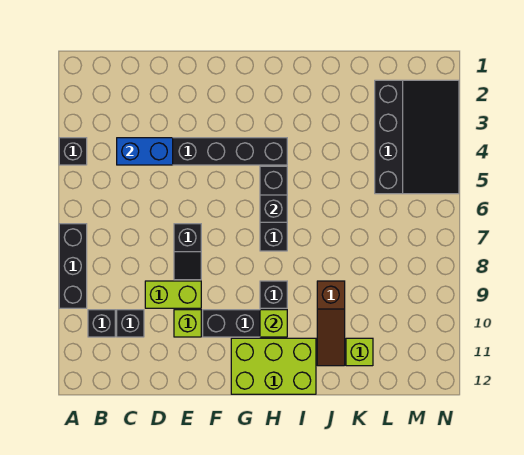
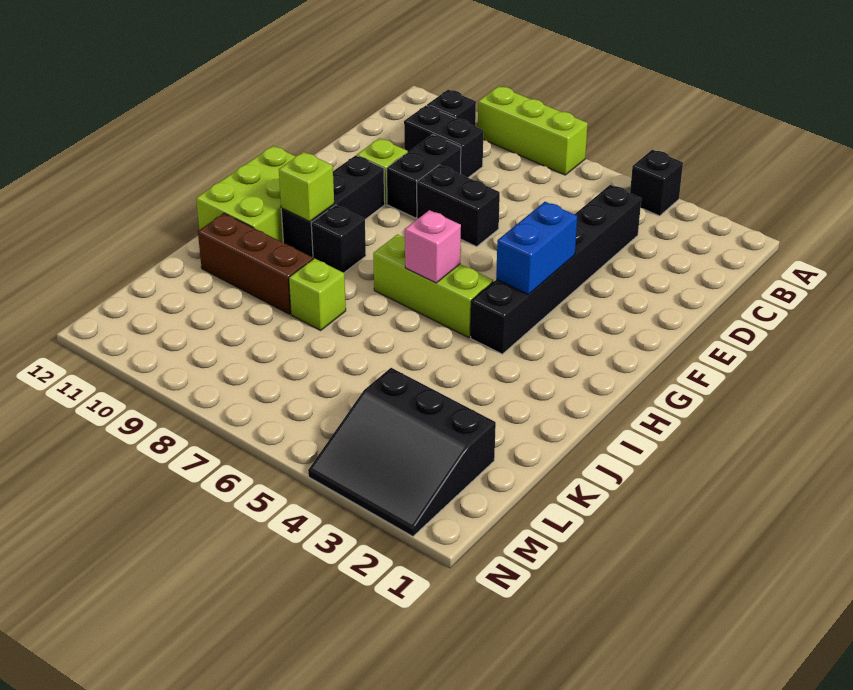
black 1x3 brick [59,224,87,308] -> lime 1x3 brick [478,86,588,175]
blue 1x2 brick [117,138,173,165] -> blue 1x2 brick moved to [496,202,577,295]
black 1x1 brick [117,310,144,337] -> black 1x2 brick [404,106,484,178]
lime 1x2 brick [145,281,201,308] -> black 1x2 brick [386,135,461,218]
black 1x2 slope [174,224,201,280] -> black 1x2 brick [417,165,500,247]
black 1x3 brick [260,166,287,251] -> lime 1x3 brick [373,234,493,338]
black 1x1 brick [260,195,287,222] -> pink 1x1 brick [405,210,461,283]
brown 1x3 slope [317,281,345,366] -> brown 1x3 brick [198,213,313,314]
lime 1x1 brick [346,338,373,366] -> lime 1x1 brick moved to [289,258,346,330]
black 3x4 slope [375,80,459,194] -> black 3x3 slope [308,368,496,536]

